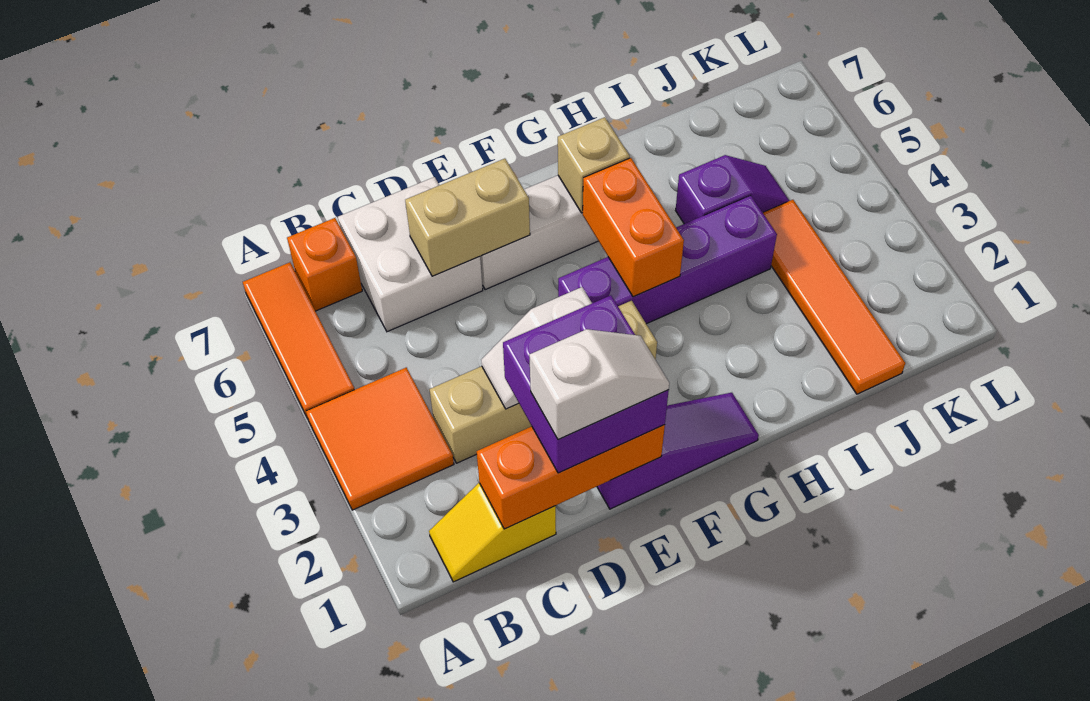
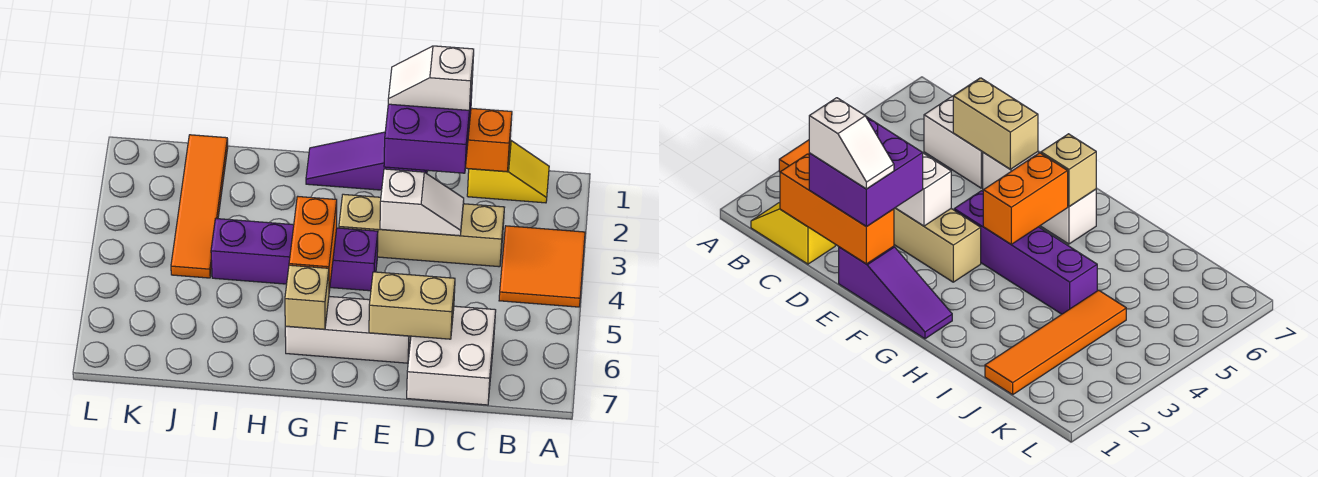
orange 1x3 tile [243,262,355,419] -> none
orange 1x1 brick [287,218,362,311] -> none
purple 1x2 slope [676,155,789,224] -> none

